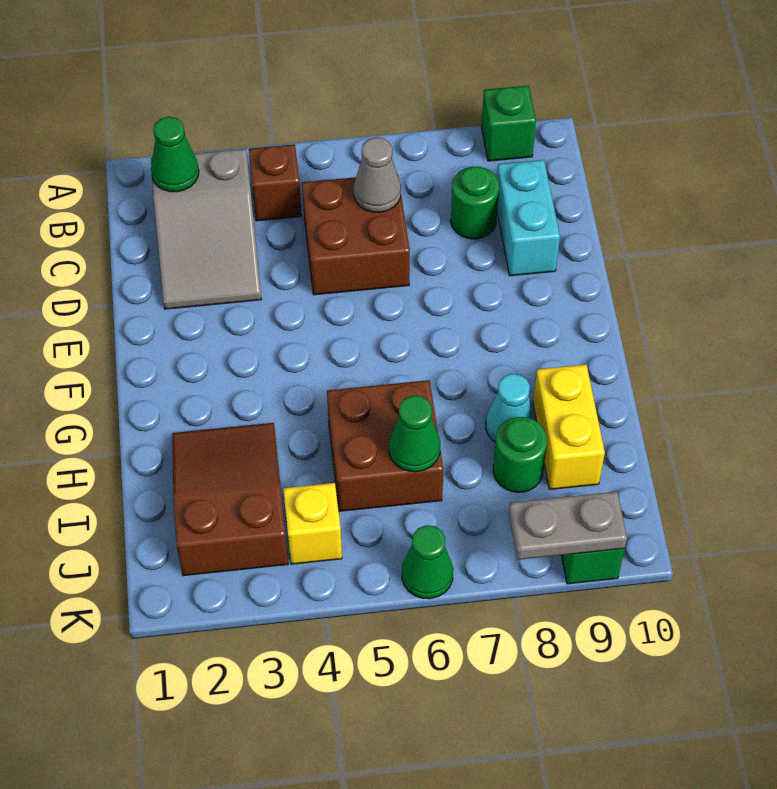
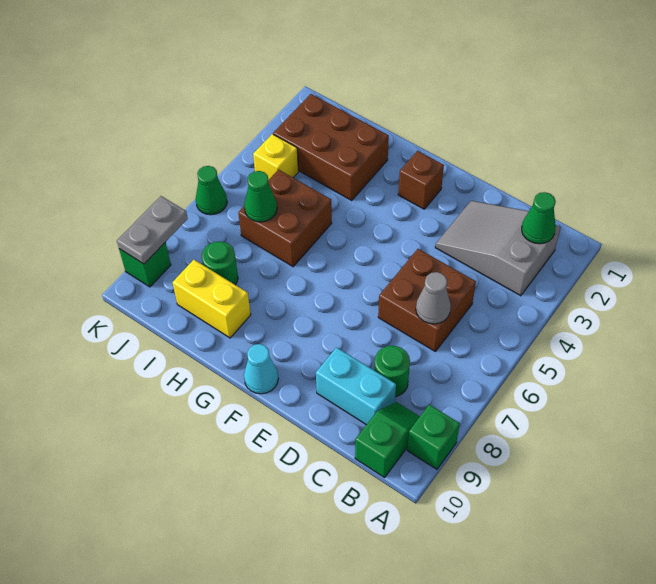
brown 1x1 brick [249,144,302,221] -> brown 1x1 brick moved to [398,151,444,209]
none -> green 1x2 slope [355,402,420,478]
brown 2x3 slope [172,423,288,576] -> brown 2x3 brick [273,94,389,200]
cyan 1x1 cone [486,374,535,442] -> cyan 1x1 cone moved to [244,344,278,394]

